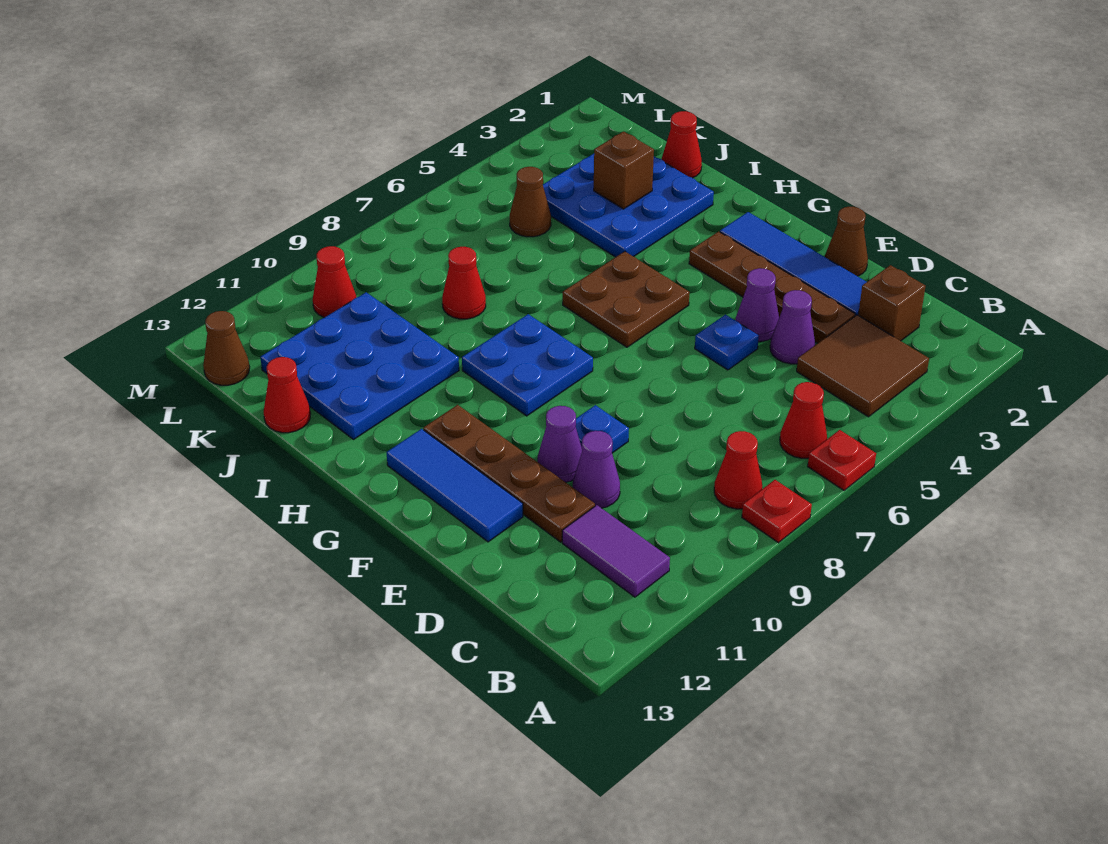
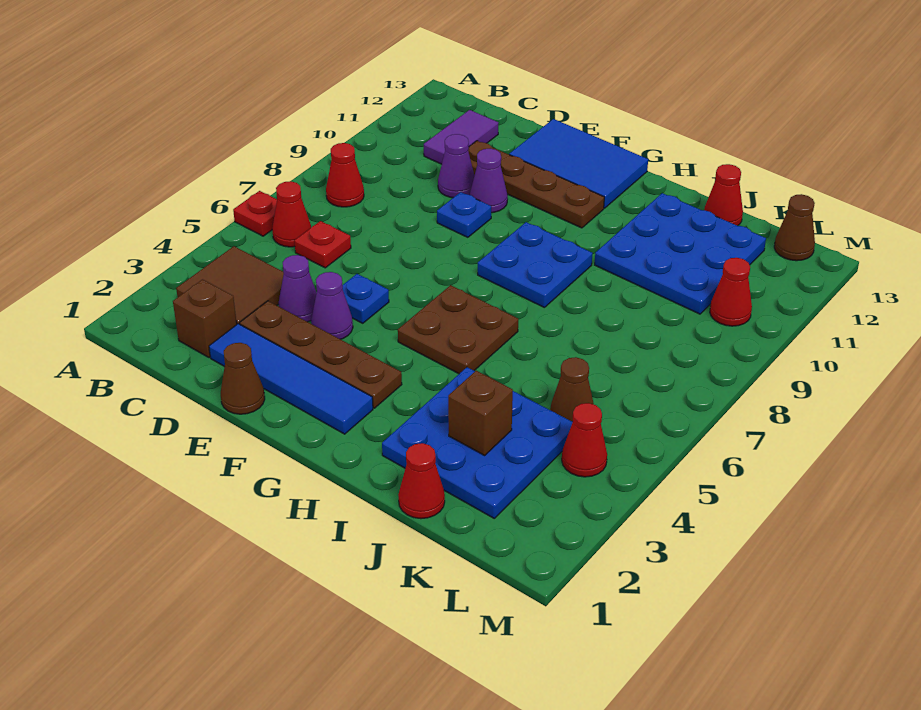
red 1x1 plate [742,480,812,543] -> red 1x1 plate moved to [294,221,351,268]
purple 1x2 tile [562,505,670,597] -> purple 1x2 tile turned to [424,110,498,164]
blue 1x3 tile [386,429,523,542] -> blue 2x3 tile [509,119,648,208]
red 1x1 cone [442,247,486,319] -> red 1x1 cone moved to [562,403,607,477]

